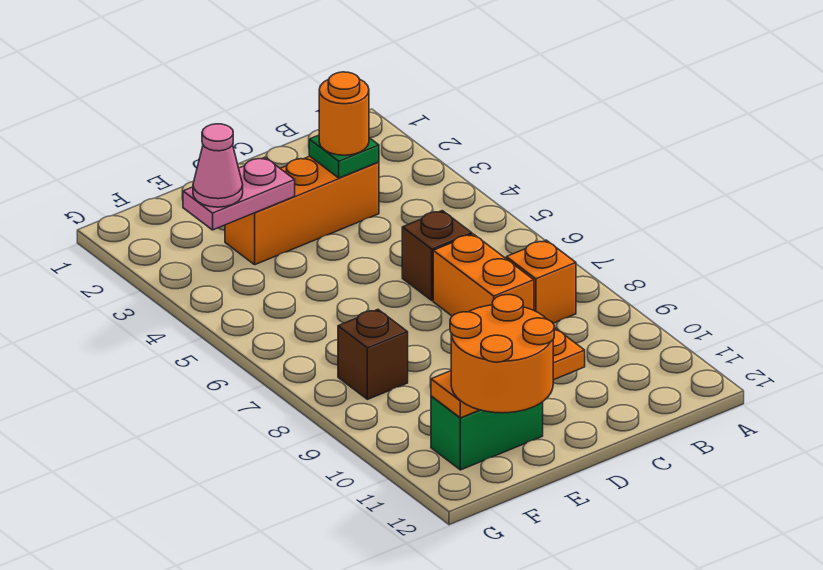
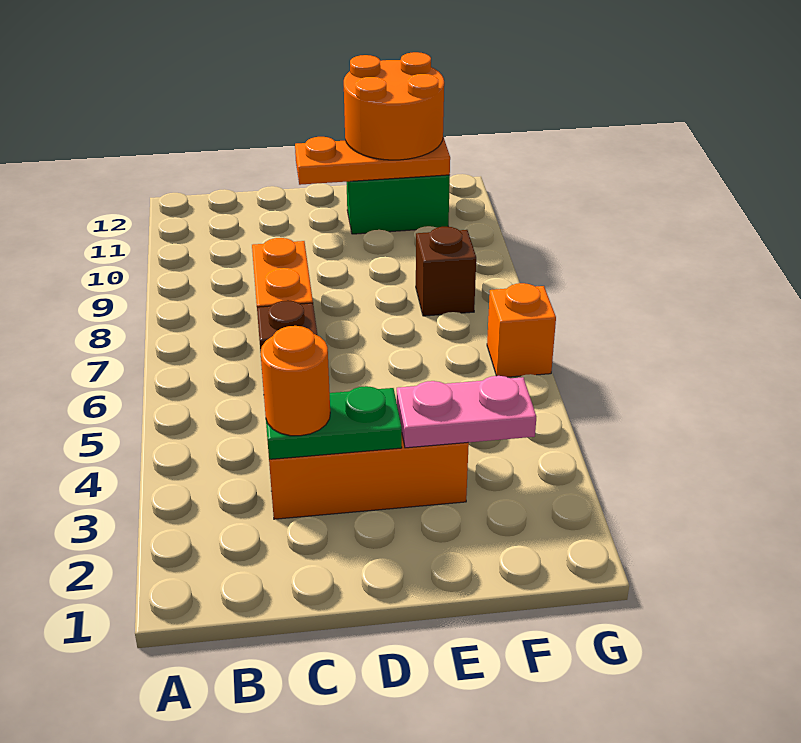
orange 1x1 brick [506,240,576,323] -> orange 1x1 brick moved to [487,283,556,377]
green 1x1 plate [309,135,379,178] -> green 1x2 plate [266,386,402,459]
pink 1x1 cone [193,124,243,207] -> none

